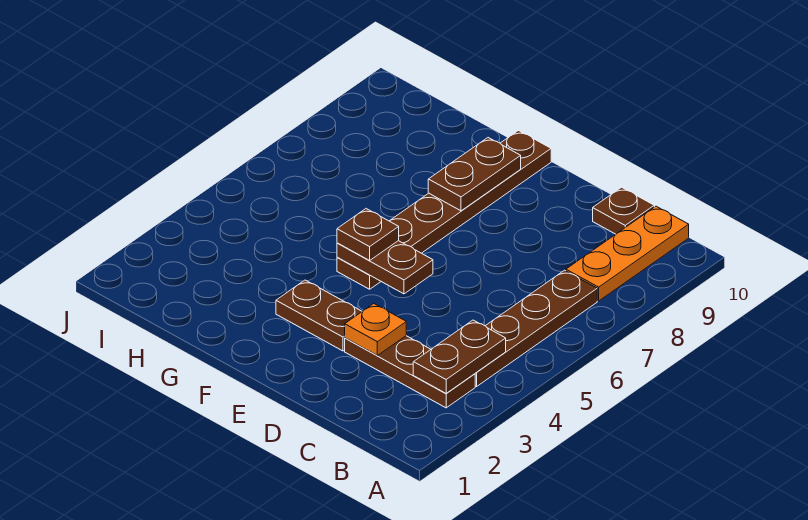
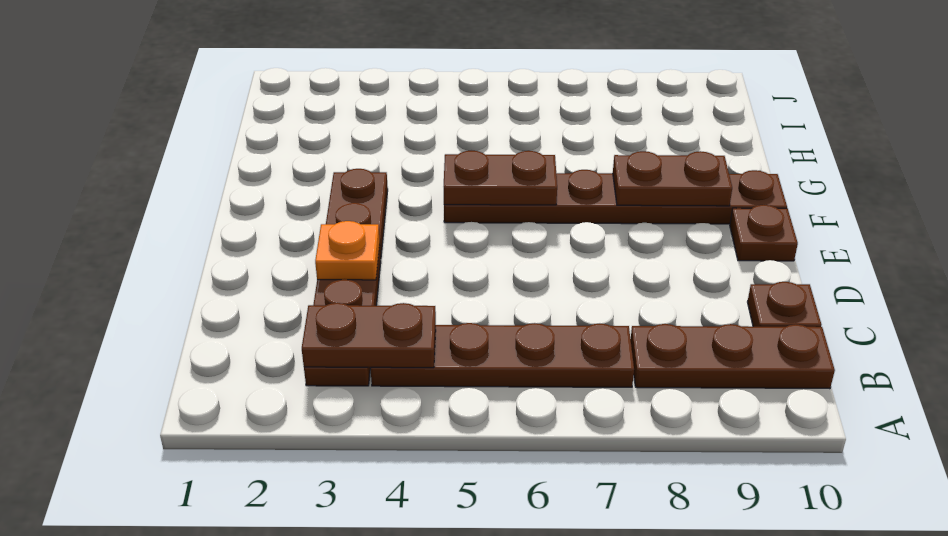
orange 1x3 plate [566,206,689,301] -> brown 1x3 plate [631,324,835,389]
brown 1x2 plate [337,241,433,294] -> brown 1x2 plate turned to [444,151,557,205]
brown 1x1 plate [337,209,399,260] -> brown 1x1 plate moved to [730,205,798,261]

